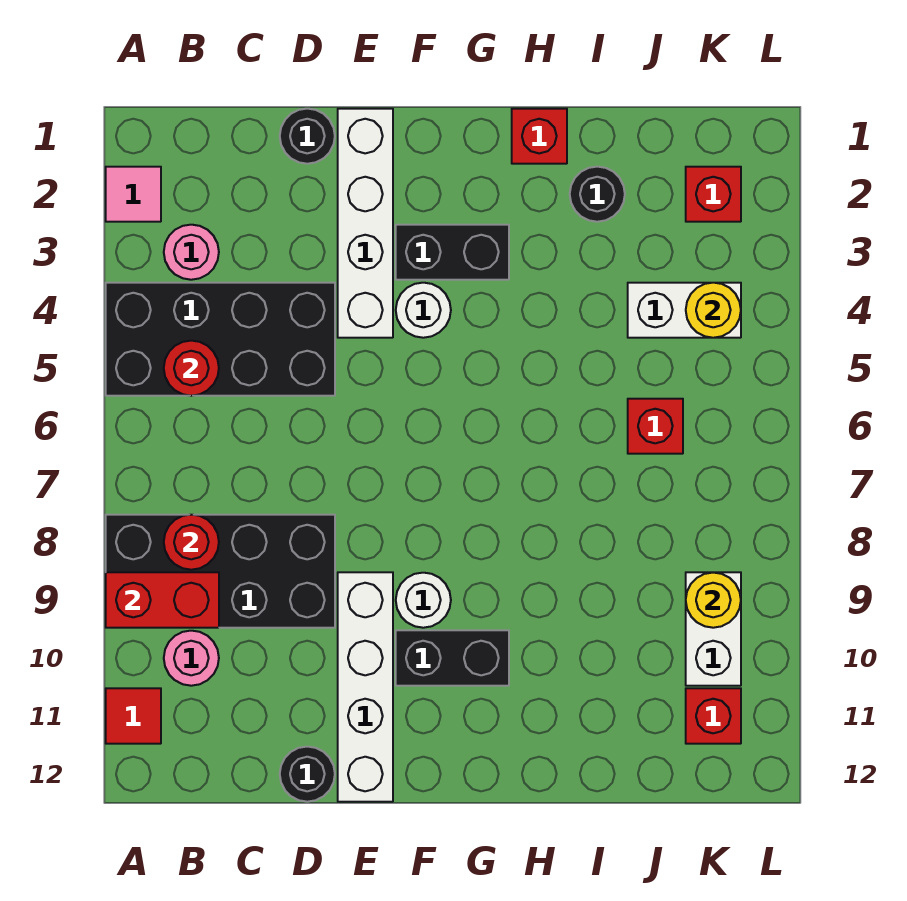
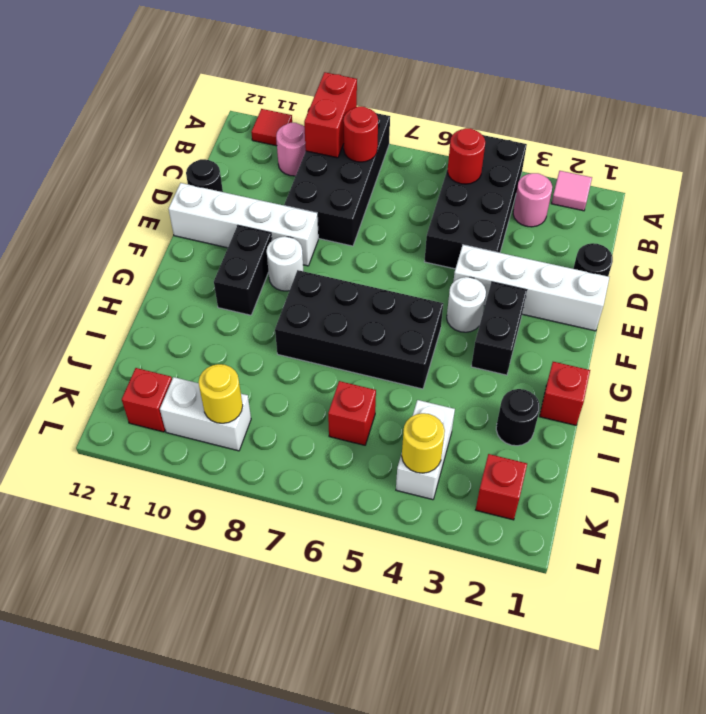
none -> black 2x4 brick [275,270,443,389]

